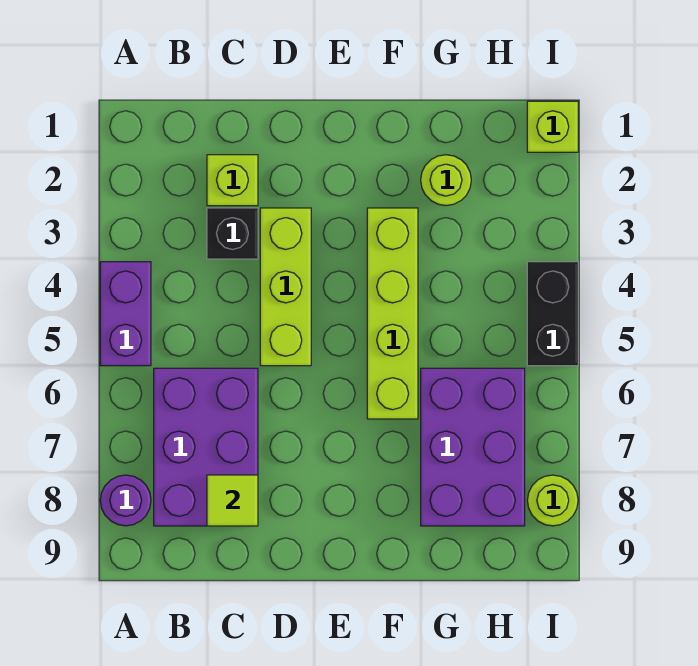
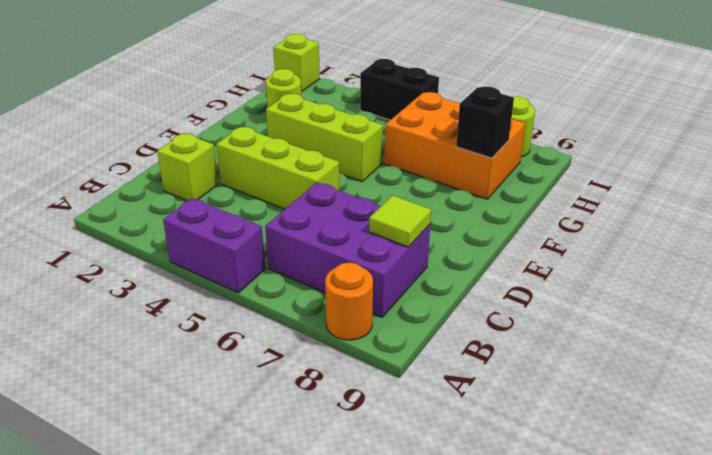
purple 1x1 round brick [100,475,151,526] -> orange 1x1 round brick [325,262,373,340]
black 1x1 brick [207,208,258,259] -> black 1x1 brick moved to [456,86,514,158]
lime 1x4 brick [367,208,418,419] -> lime 1x3 brick [266,93,383,181]
purple 2x3 brick [421,368,525,526] -> orange 2x3 brick [384,92,525,199]

